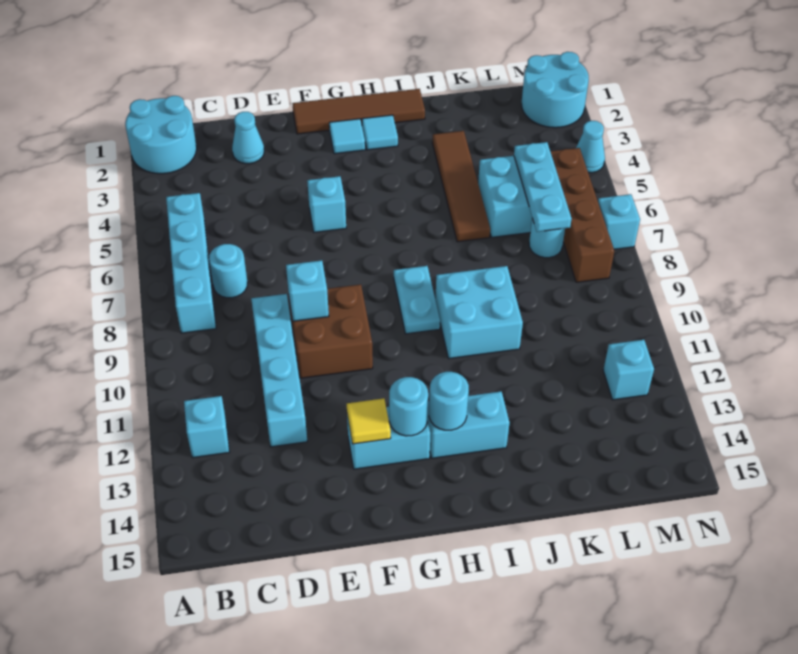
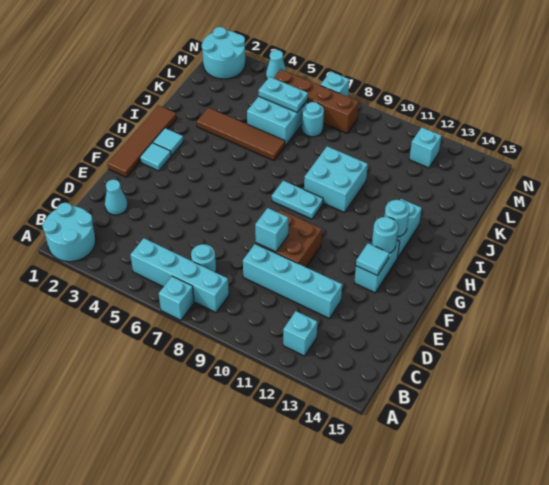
cyan 1x1 brick [307,176,346,232] -> cyan 1x1 brick moved to [159,276,194,320]
yellow 1x1 tile [347,398,391,444] -> cyan 1x1 tile [356,243,389,276]
cyan 1x3 plate [514,142,572,232] -> cyan 1x2 plate [258,77,308,112]

